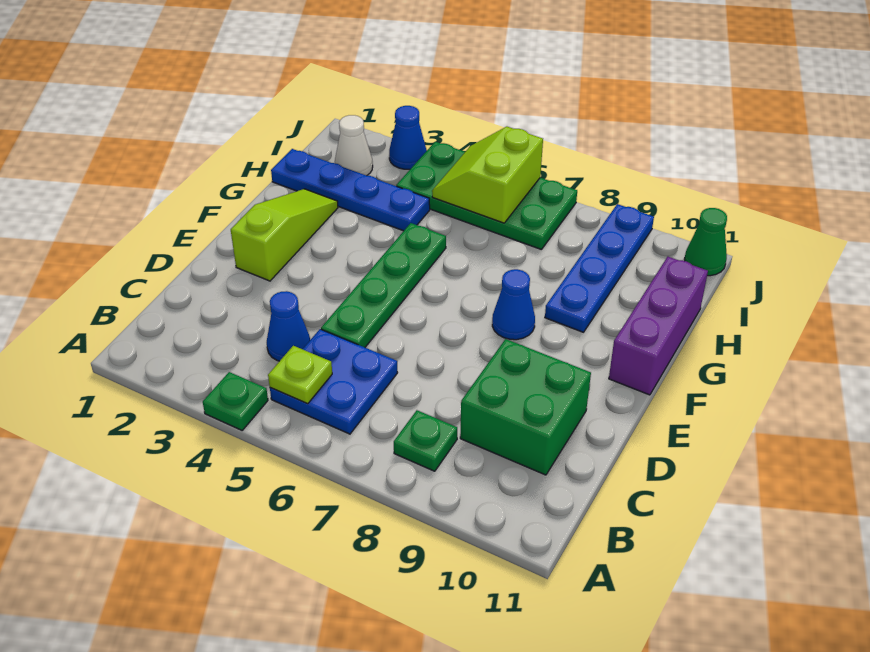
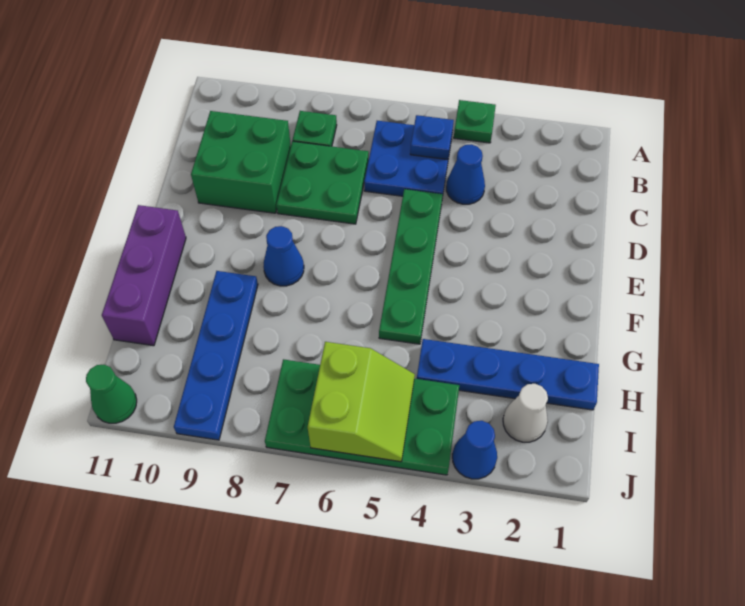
lime 1x1 plate [268,346,332,404] -> blue 1x1 plate [410,115,454,160]
none -> green 2x2 plate [276,141,369,224]
lime 1x3 slope [231,189,338,281] -> none

